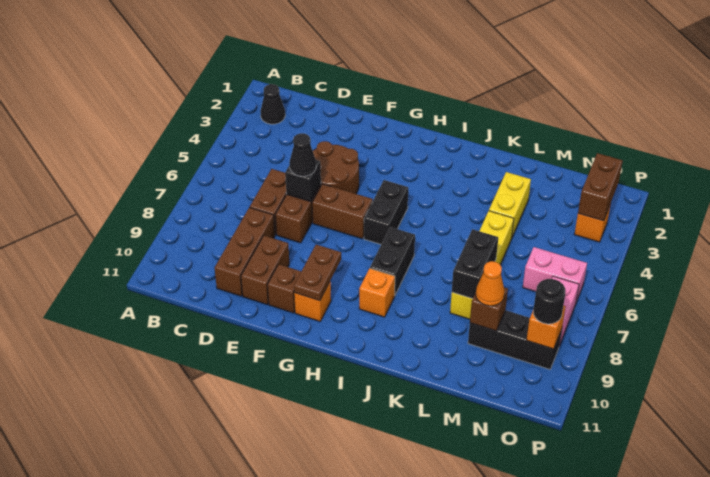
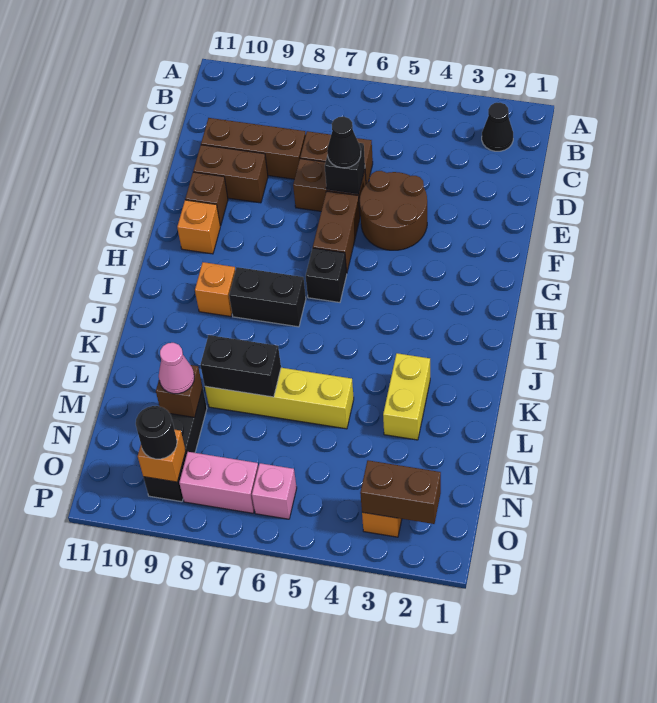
brown 1x2 plate [294,245,341,301] -> none
black 1x2 brick [364,180,408,244] -> black 1x1 brick [306,248,347,302]
yellow 1x2 brick [489,172,531,237] -> yellow 1x2 brick turned to [383,353,430,440]
orange 1x1 cone [476,261,505,306] -> pink 1x1 cone [159,343,195,394]
pink 1x2 brick [523,247,587,302] -> pink 1x1 brick [252,463,297,519]

